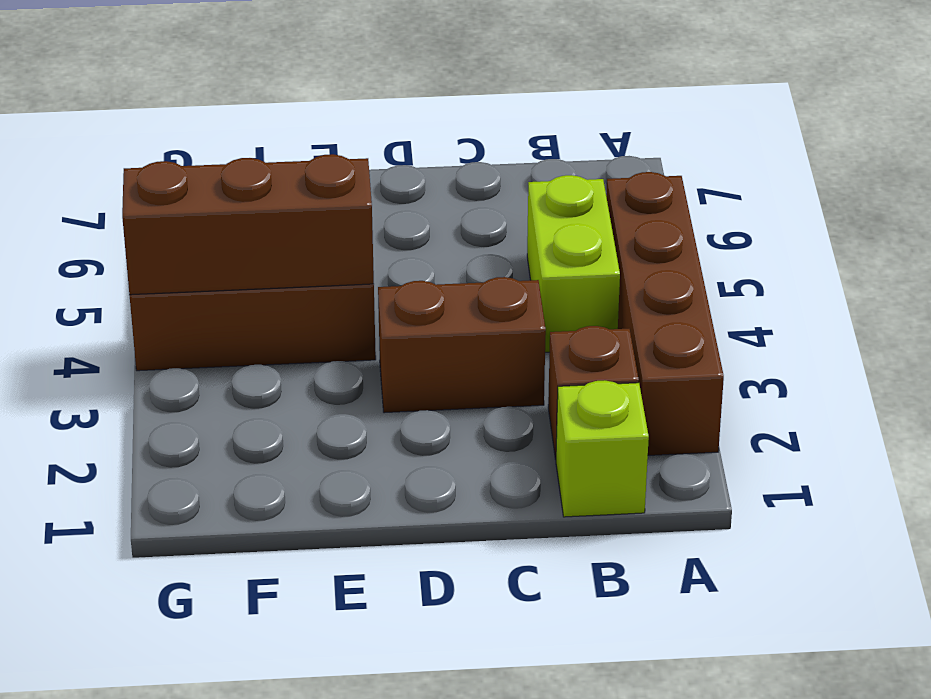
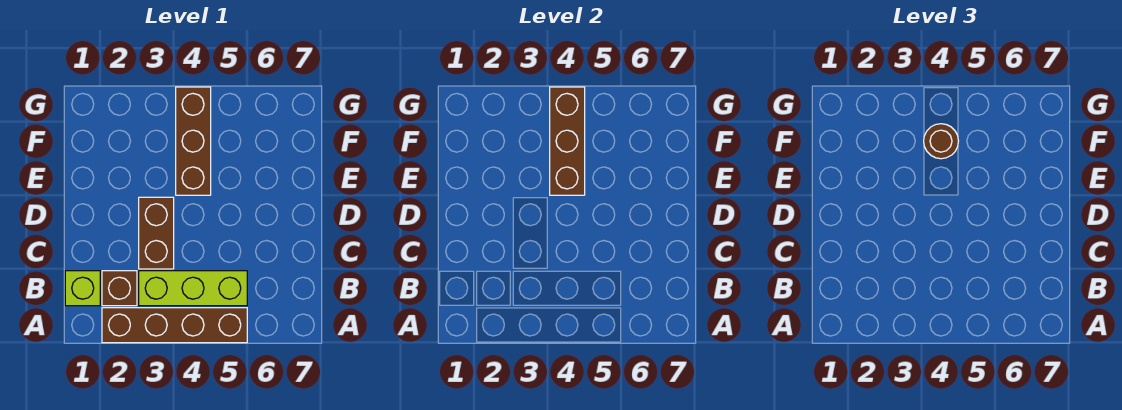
lime 1x2 brick [527,175,620,352] -> lime 1x3 brick [139,271,247,306]
none -> brown 1x1 round brick [924,124,958,159]

